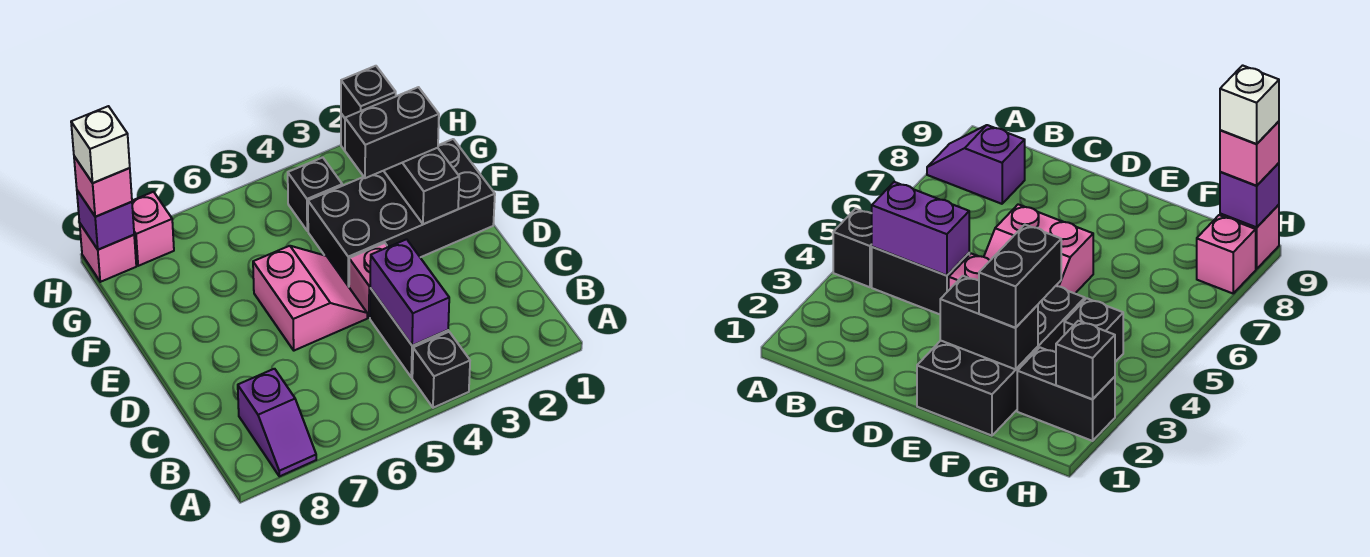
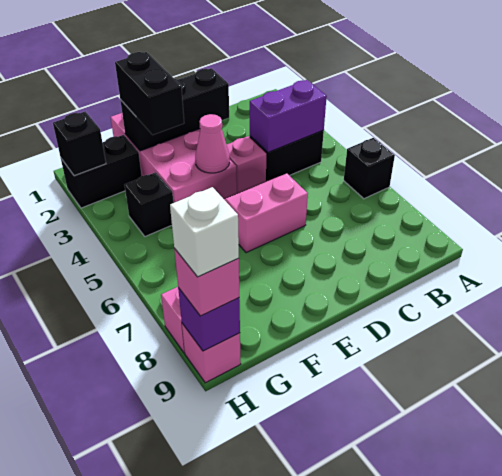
black 1x1 brick [412,332,470,408] -> black 1x1 brick moved to [344,138,395,199]
purple 1x2 slope [238,369,316,476] -> none
black 2x4 brick [308,139,495,287] -> pink 2x4 brick [111,113,237,203]
black 1x2 brick [384,148,459,224] -> black 1x3 brick [120,68,229,151]
none -> pink 1x1 cone [195,114,230,173]

